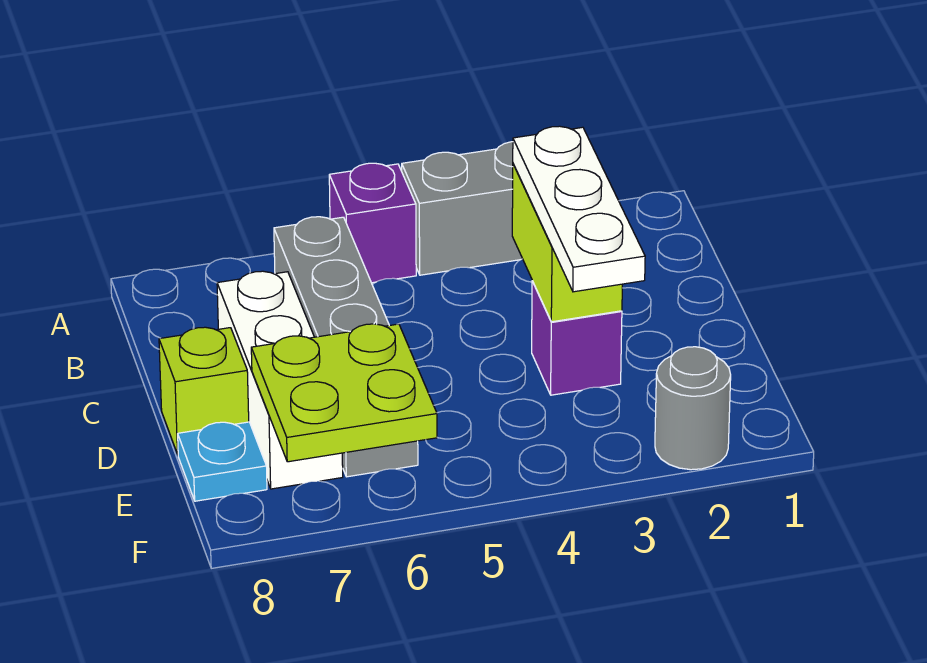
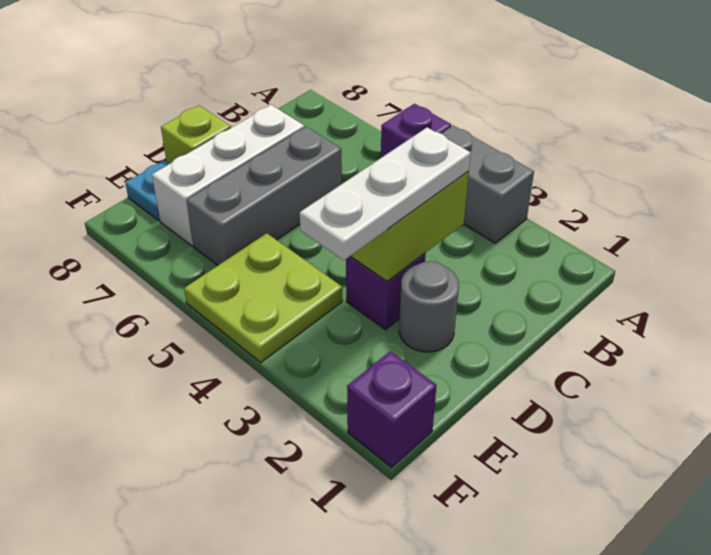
grey 1x4 brick [274,217,418,477] -> grey 1x3 brick [187,127,342,265]
lime 2x2 plate [251,324,437,462] -> lime 2x2 plate moved to [184,233,343,362]
none -> purple 1x1 brick [347,351,436,467]
grey 1x1 round brick [655,347,731,470] -> grey 1x1 round brick moved to [399,261,459,352]

